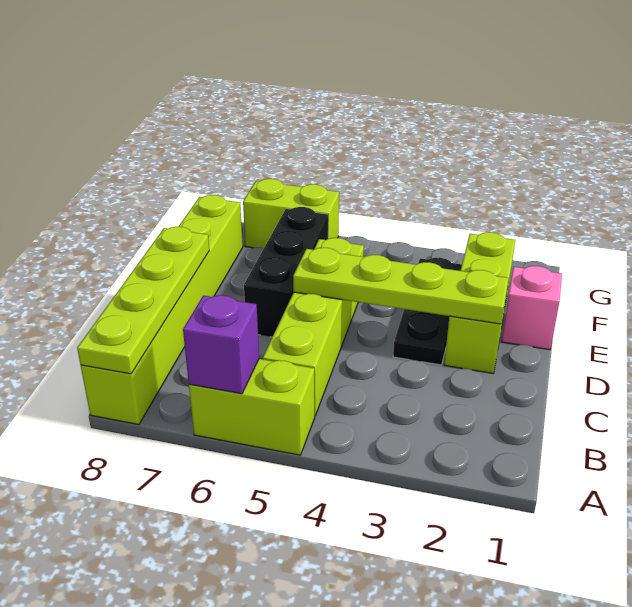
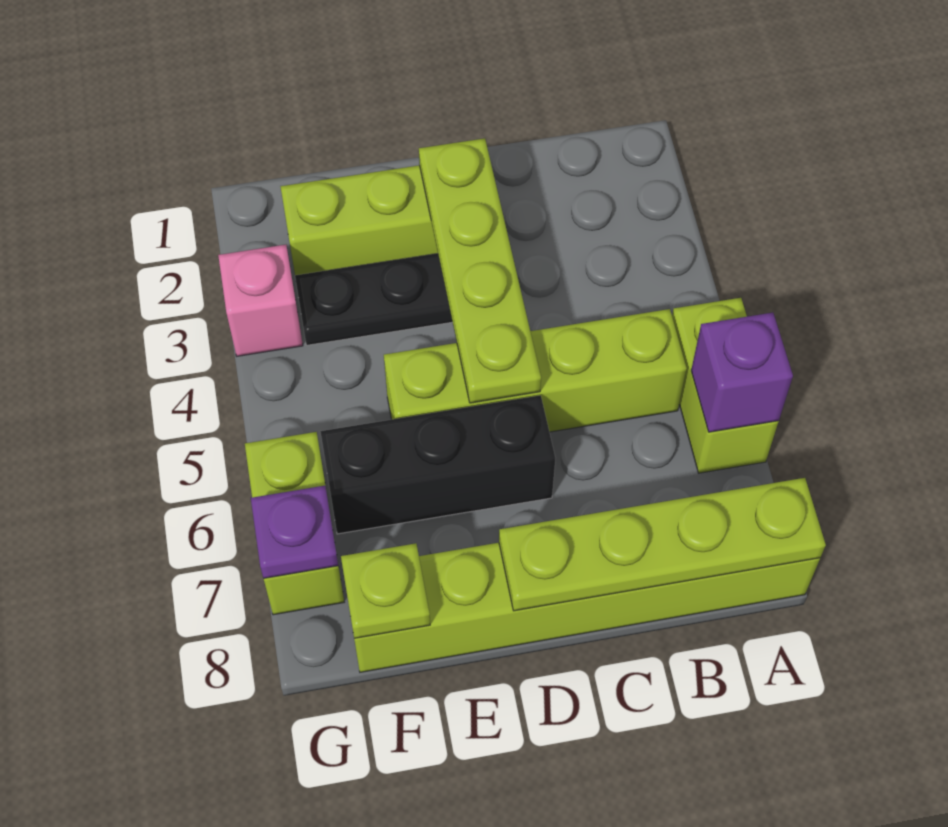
pink 1x1 brick [502,266,562,350] -> pink 1x1 brick moved to [218,245,303,356]
none -> lime 1x1 plate [341,543,430,639]
none -> purple 1x1 plate [251,486,338,579]

